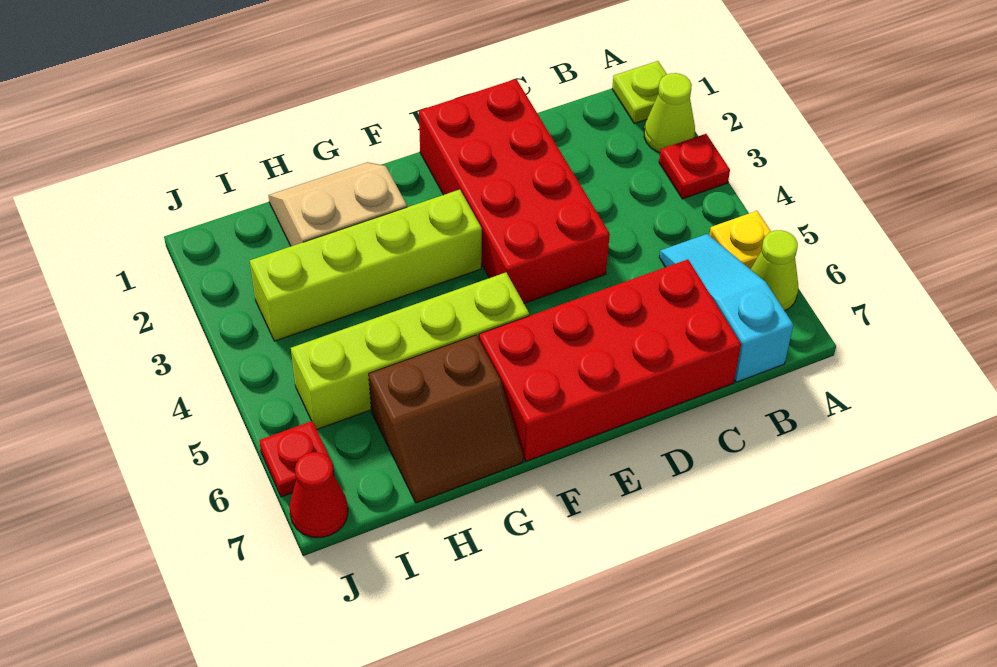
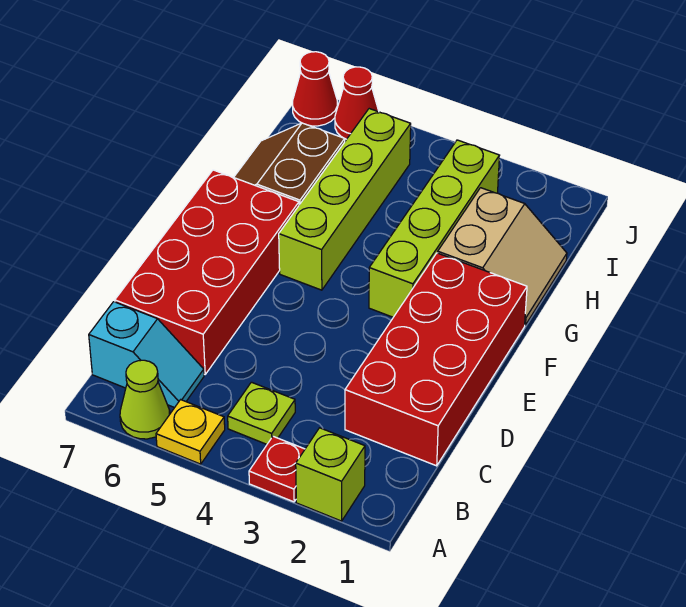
lime 1x1 plate [612,61,667,123] -> lime 1x1 plate moved to [228,382,295,444]
lime 1x1 cone [644,73,695,153] -> lime 1x1 brick [296,428,365,521]
cyan 1x3 slope [659,234,793,382] -> cyan 1x2 slope [89,302,204,408]
red 2x4 brick [419,79,610,303] -> red 2x4 brick turned to [345,253,527,466]
red 1x1 plate [259,421,334,497] -> red 1x1 cone [335,67,379,139]

